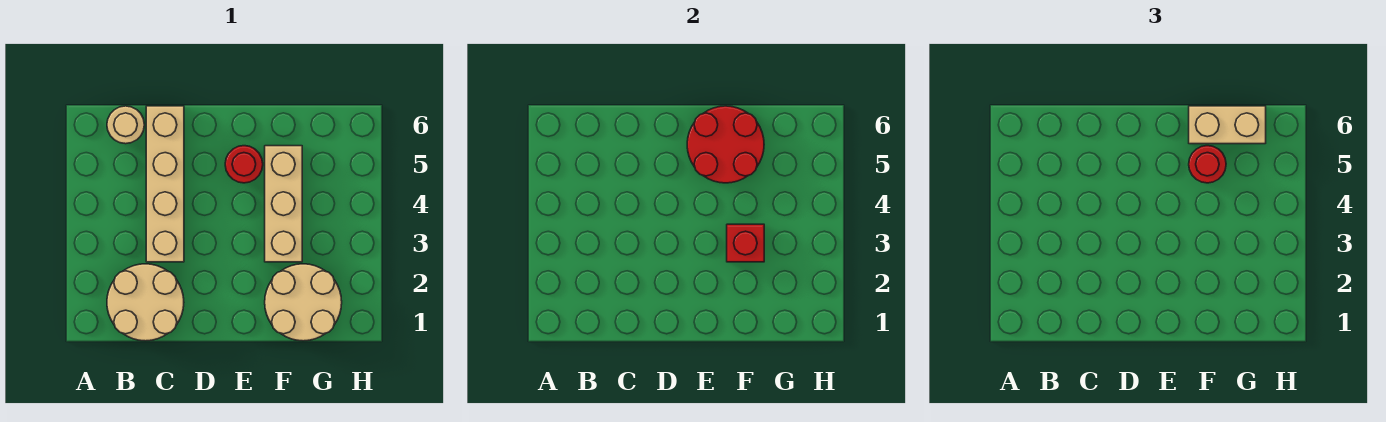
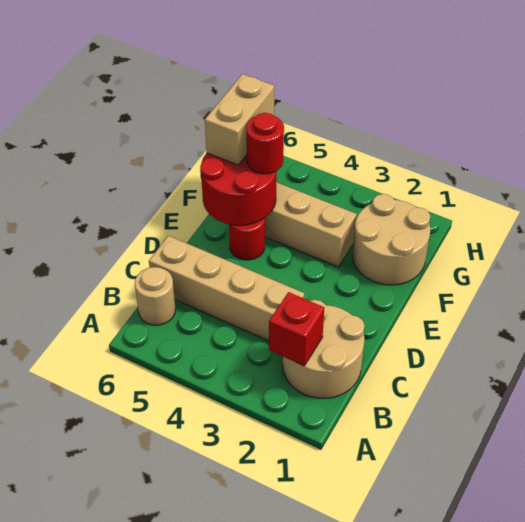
red 1x1 brick [727,224,764,262] -> red 1x1 brick moved to [269,292,324,366]

